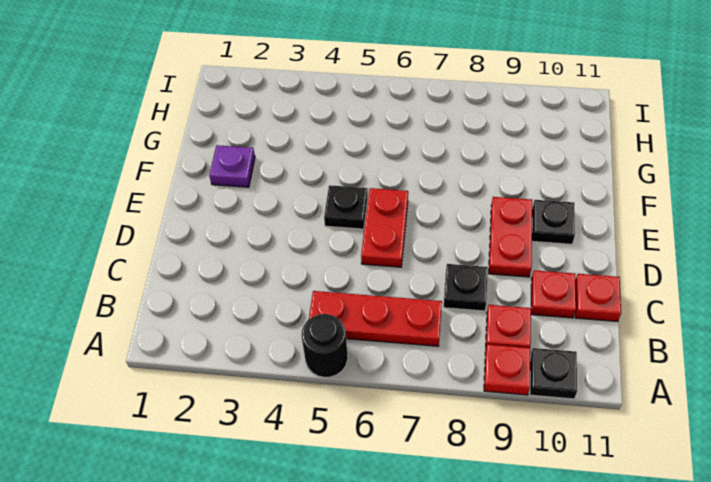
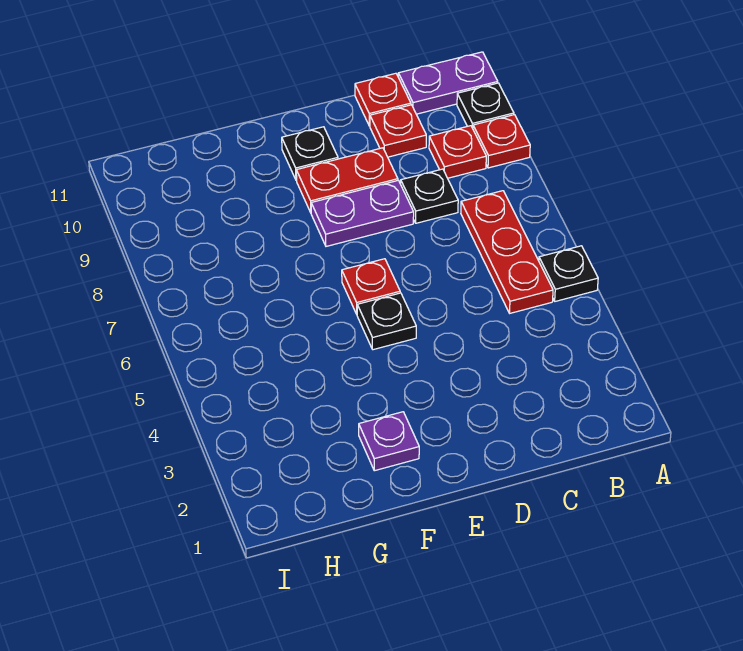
black 1x1 round brick [302,314,348,377] -> black 1x1 plate [539,246,598,301]
none -> purple 1x2 plate [398,52,498,114]
red 1x2 plate [361,188,408,267] -> red 1x1 plate [342,259,400,314]
none -> purple 1x2 plate [311,180,414,246]

